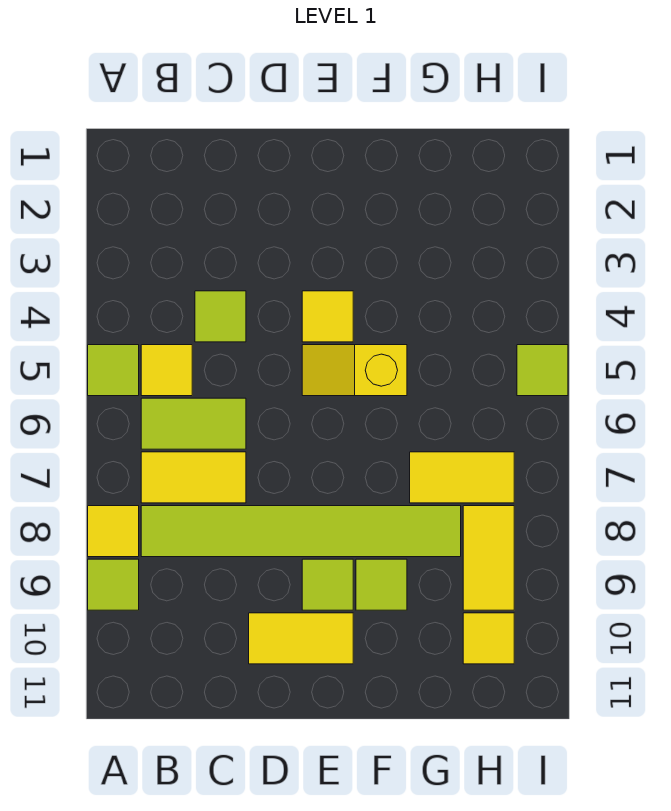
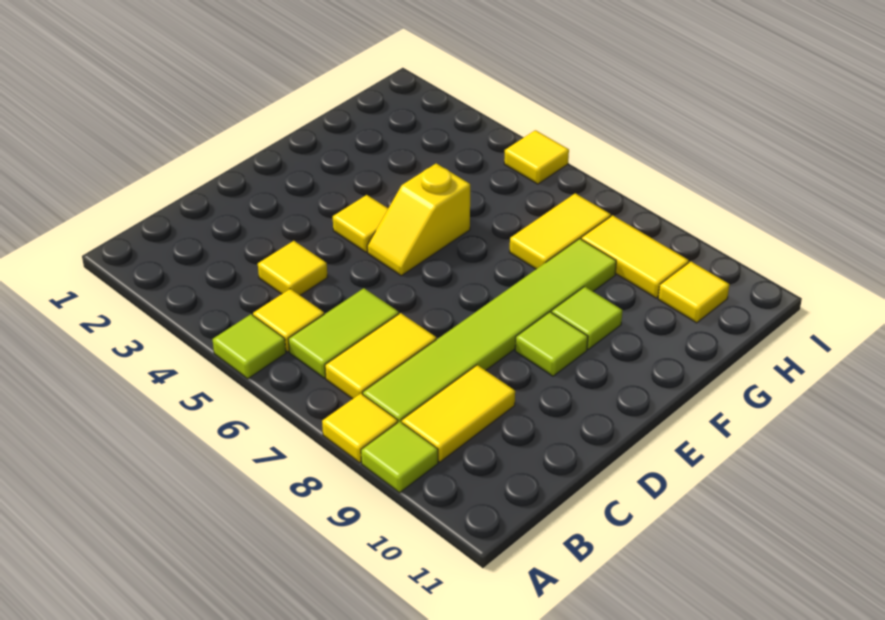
lime 1x1 tile [195,291,246,342] -> yellow 1x1 tile [258,241,328,295]
yellow 1x2 tile [249,613,353,664] -> yellow 1x2 tile moved to [402,365,515,462]
lime 1x1 tile [517,345,568,396] -> yellow 1x1 tile [504,130,569,184]

